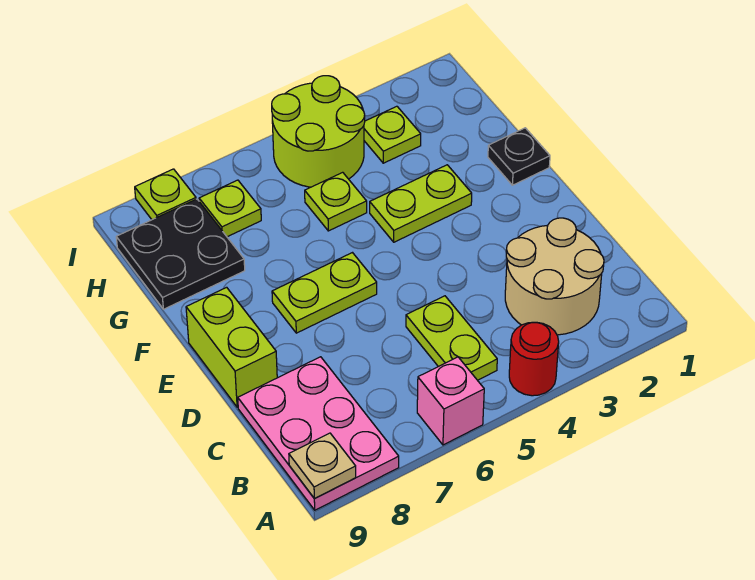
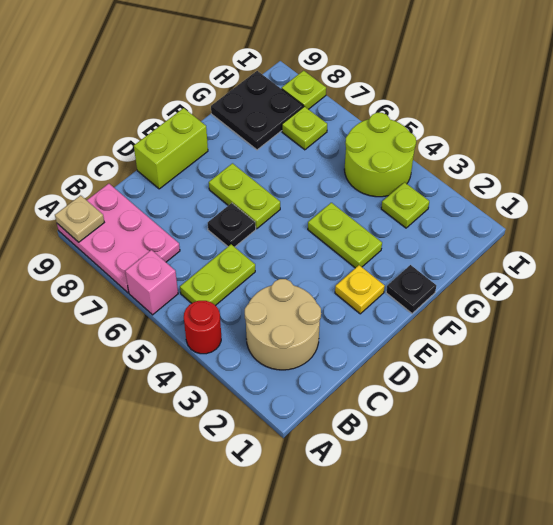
pink 2x3 plate [238,357,399,510] -> pink 2x3 plate turned to [57,184,180,293]
none -> black 1x1 plate [208,203,256,247]
none -> yellow 1x1 plate [335,265,385,314]
lime 1x1 plate [305,172,367,231] -> none

